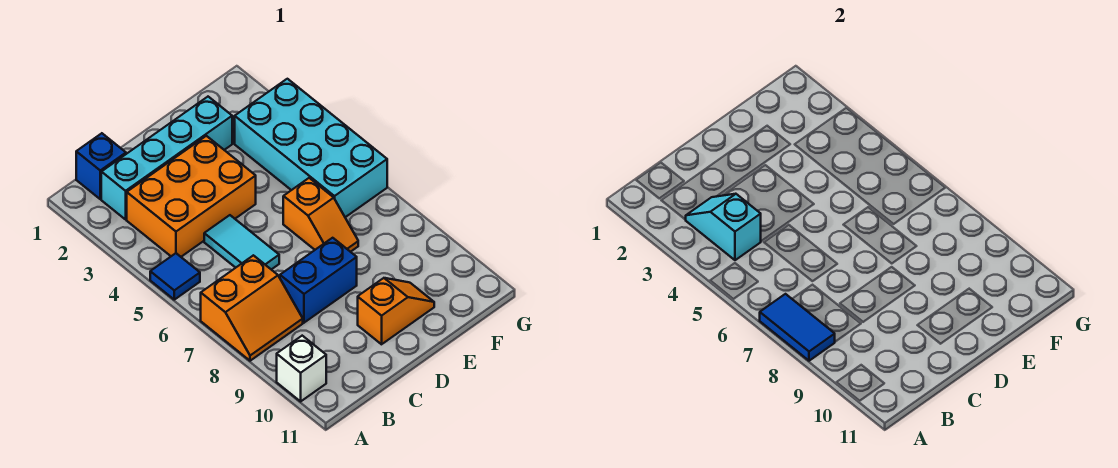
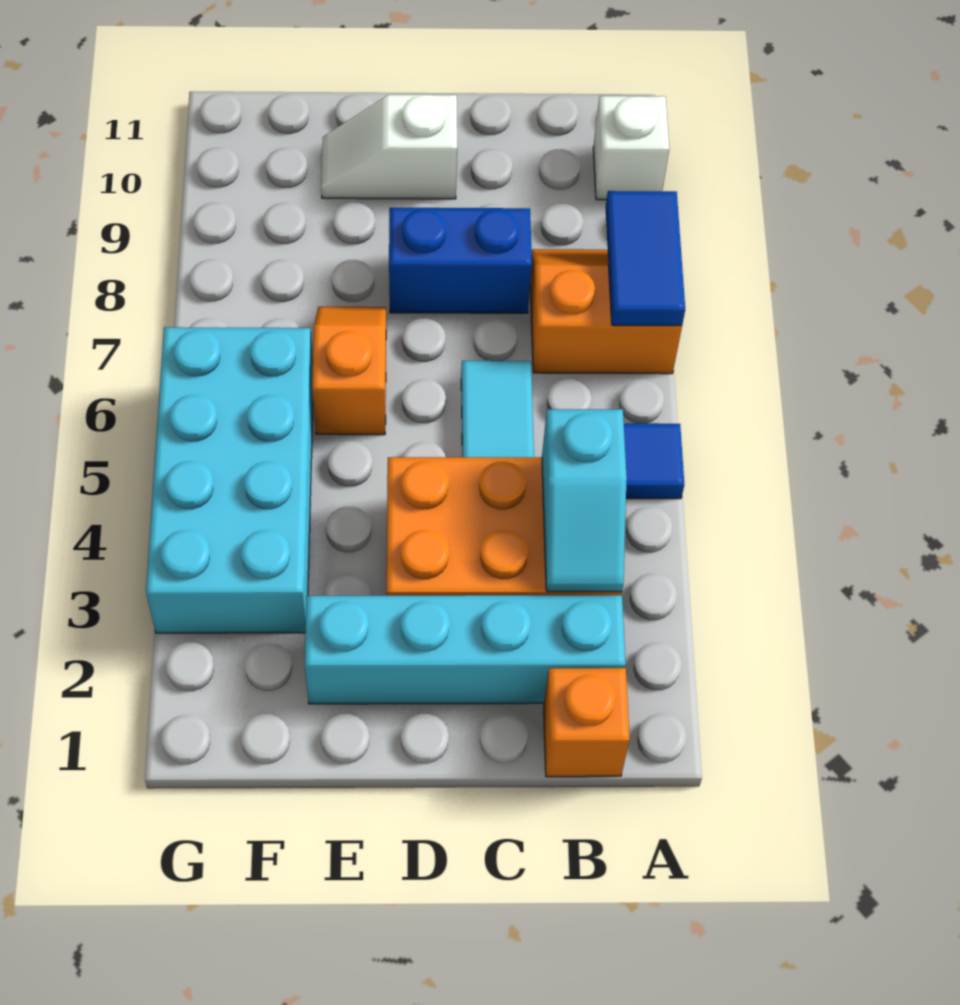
blue 1x1 brick [76,133,126,199] -> orange 1x1 brick [544,668,630,777]
orange 1x2 slope [358,278,434,344] -> white 1x2 slope [321,95,457,199]

